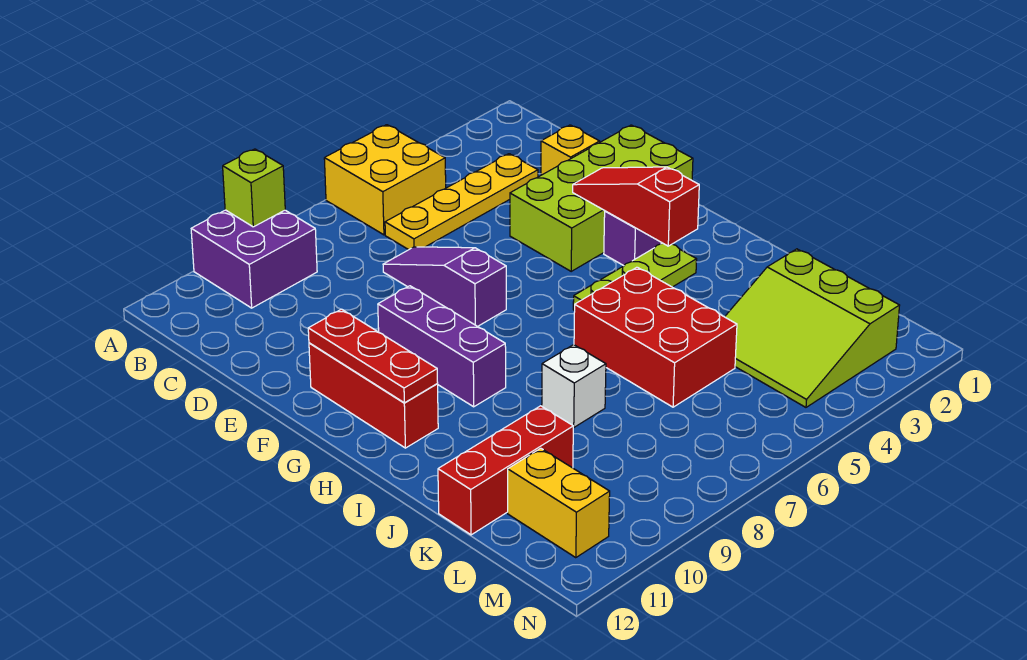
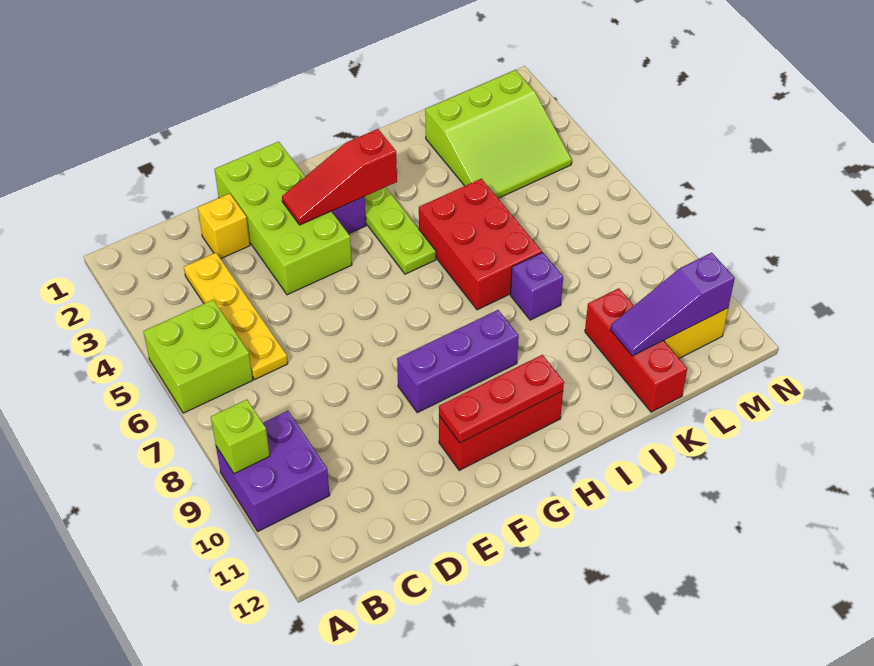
yellow 2x2 brick [324,125,446,235] -> lime 2x2 brick [143,300,253,413]
purple 1x3 slope [383,247,506,327] -> purple 1x3 slope moved to [610,253,735,356]
red 2x3 brick [574,267,737,407] -> red 2x3 brick turned to [419,179,542,310]
white 1x1 brick [542,345,606,427] -> purple 1x1 brick [510,252,563,320]

